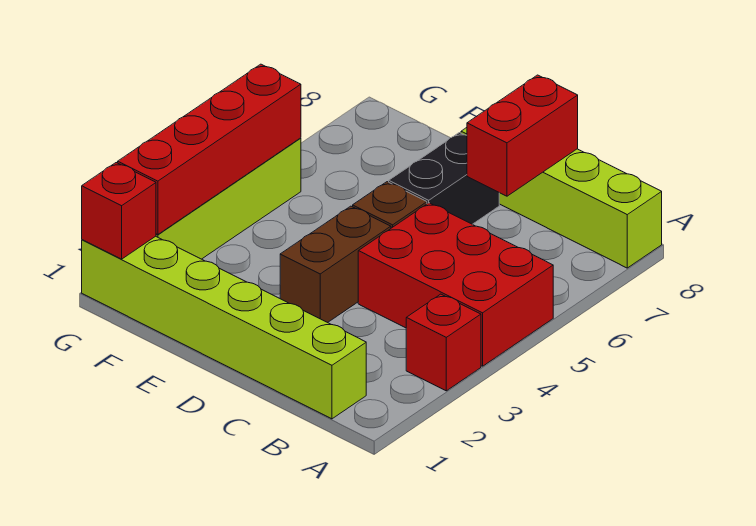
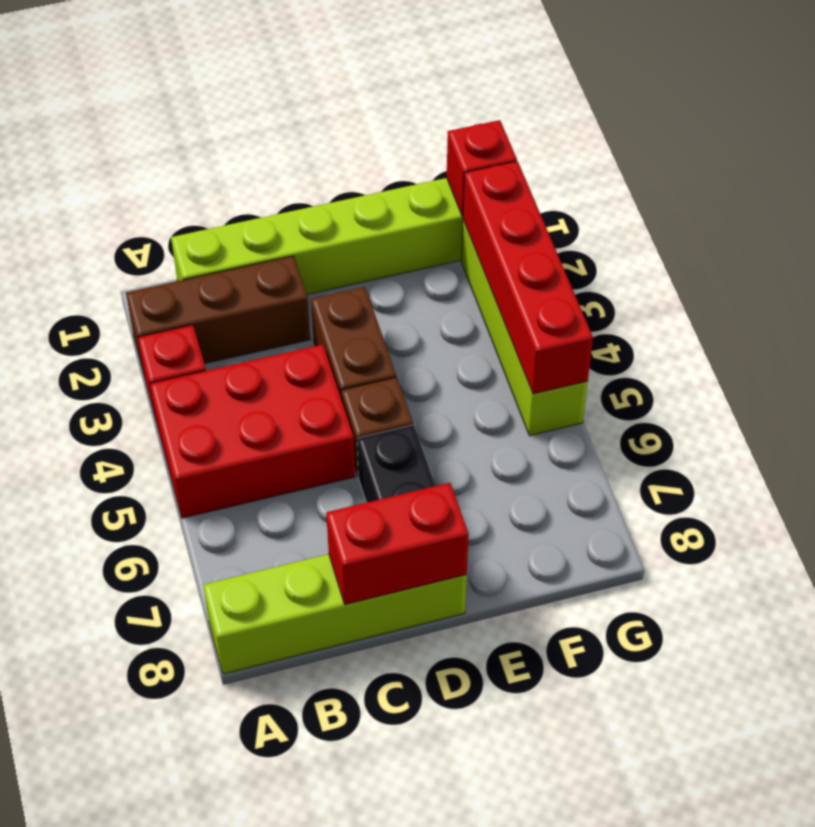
none -> brown 1x3 brick [126,256,310,373]
red 1x2 brick [467,75,578,196] -> red 1x2 brick turned to [326,483,469,605]

